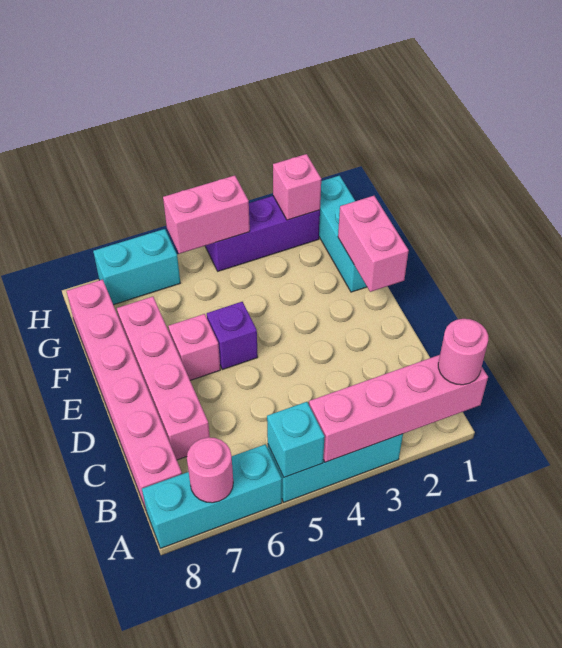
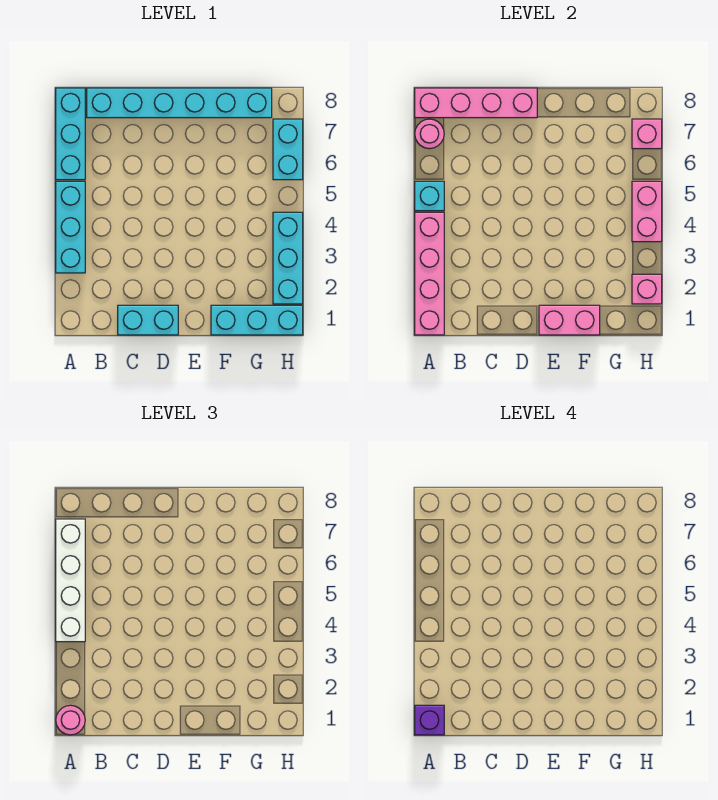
none -> white 1x4 brick [56,519,85,642]
pink 1x6 brick [67,279,182,509] -> cyan 1x6 brick [87,88,272,118]
none -> cyan 1x2 brick [118,305,178,335]
pink 1x4 brick [117,297,210,460] -> pink 1x4 brick moved to [415,88,537,118]
purple 1x1 brick [207,302,258,370] -> purple 1x1 brick moved to [415,705,444,735]
pink 1x1 brick [168,314,220,380] -> pink 1x1 brick moved to [632,119,662,149]
purple 1x3 brick [205,196,320,271] -> cyan 1x3 brick [273,212,303,304]

